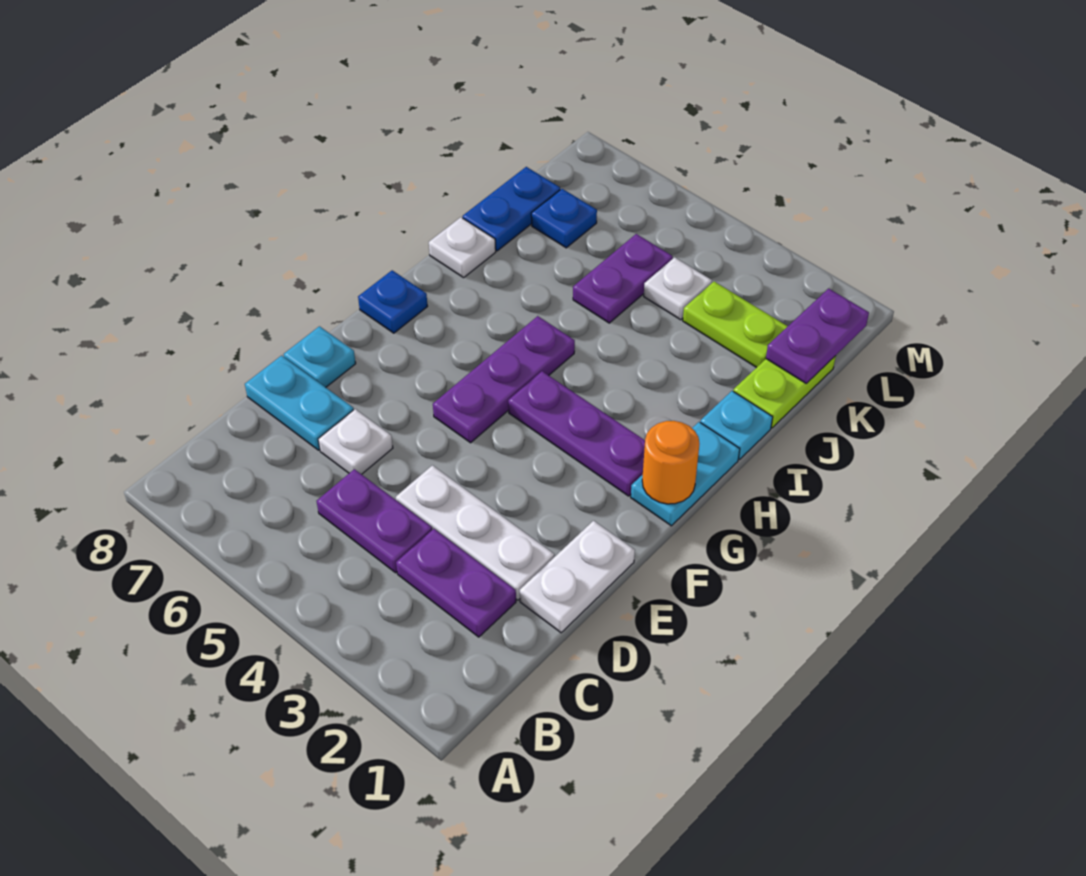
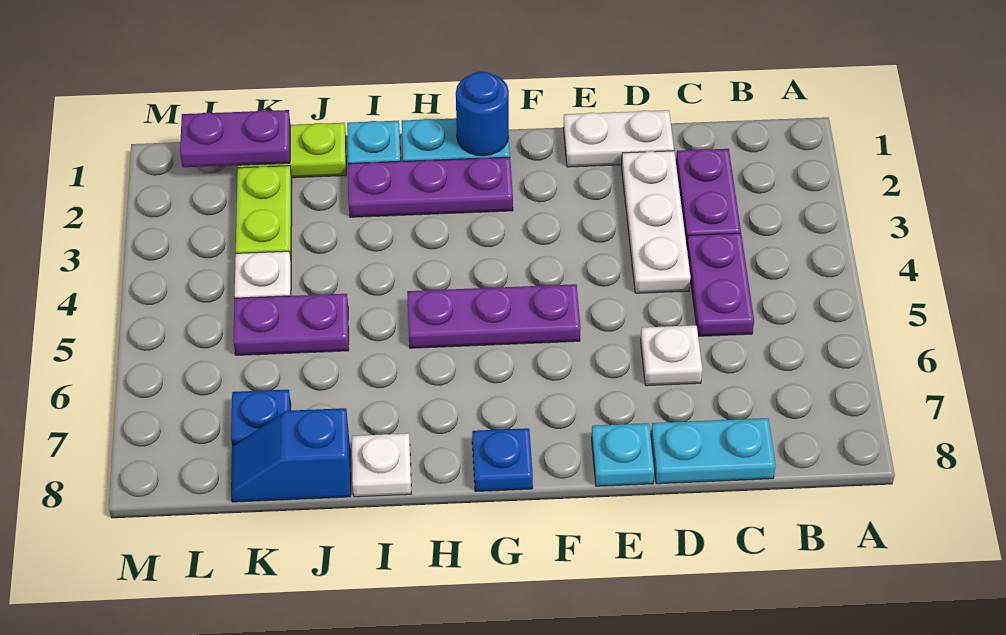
cyan 1x2 plate [245,356,354,450] -> cyan 1x2 plate turned to [651,418,776,484]
orange 1x1 round brick [642,421,699,504] -> blue 1x1 round brick [456,72,509,156]
purple 1x3 plate [508,371,645,496] -> purple 1x3 plate turned to [348,157,513,217]
blue 1x2 plate [463,167,560,251] -> blue 1x2 slope [231,408,351,502]

